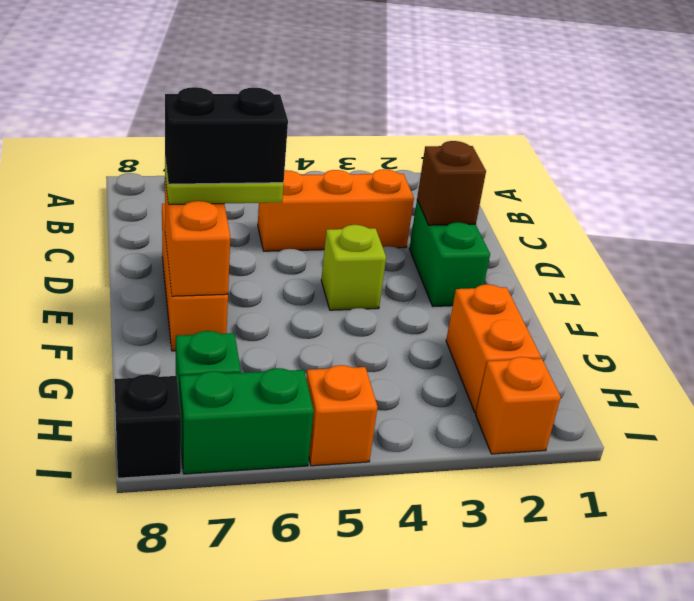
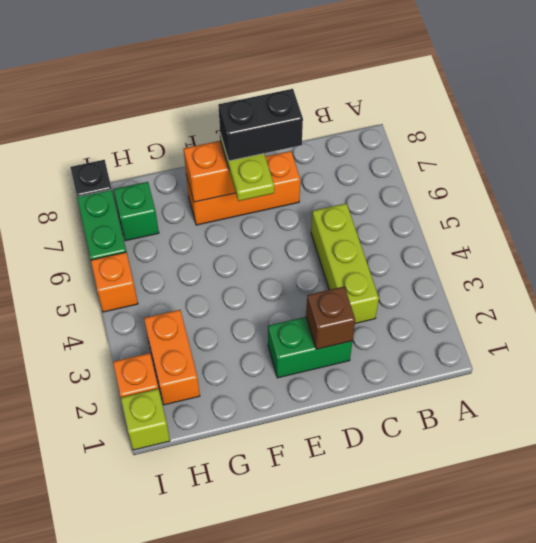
orange 1x3 brick [258,169,414,251] -> lime 1x3 brick [311,203,379,323]
lime 1x1 brick [321,225,386,310] -> lime 1x1 brick moved to [121,389,170,450]
black 1x2 brick [165,87,288,184] -> black 1x2 brick turned to [218,89,303,161]
orange 1x2 brick [446,284,541,413] -> orange 1x2 brick turned to [144,310,200,405]

